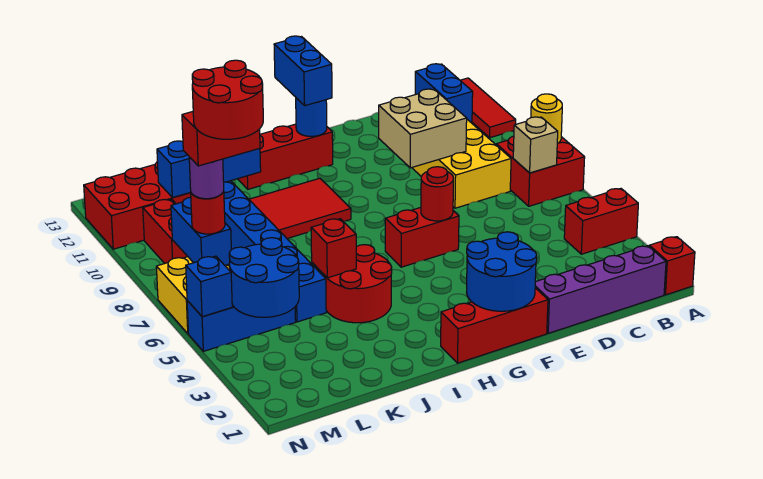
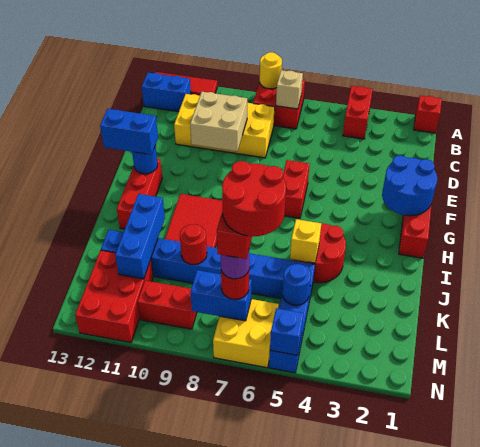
purple 1x4 brick [535,246,666,333] -> none
red 1x1 round brick [421,167,453,221] -> red 1x1 round brick moved to [180,224,207,264]
red 1x1 brick [311,219,356,278] -> yellow 1x1 brick [290,219,321,263]
blue 2x2 round brick [229,238,299,317] -> blue 1x1 round brick [283,264,311,305]

